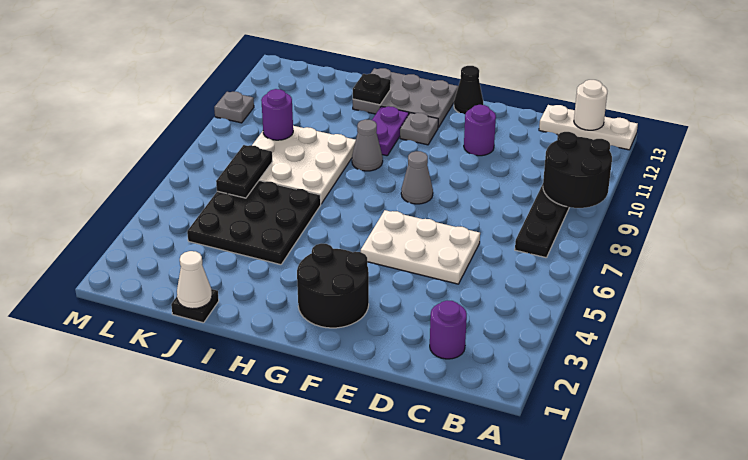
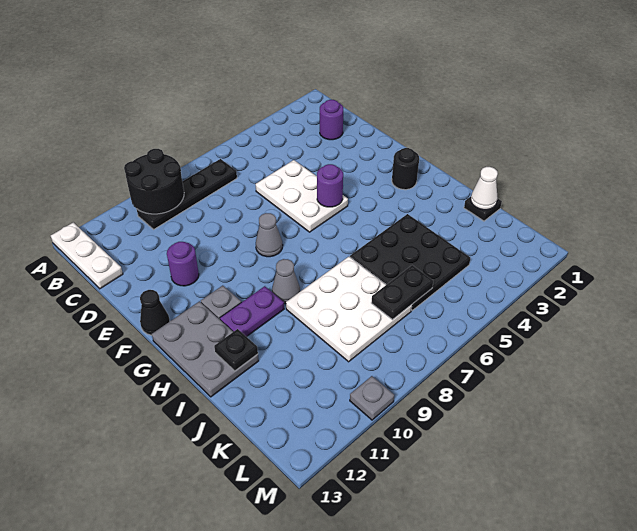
white 1x1 round brick [574,80,607,130] -> none
black 2x2 round brick [297,244,369,328] -> black 1x1 round brick [392,148,419,190]
purple 1x1 round brick [261,89,293,140] -> purple 1x1 round brick moved to [317,164,343,207]

